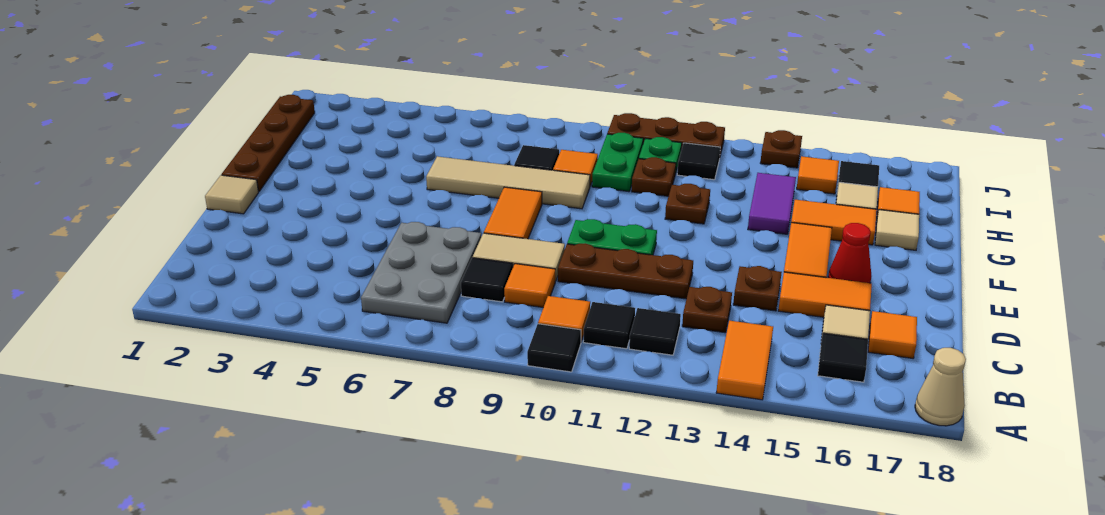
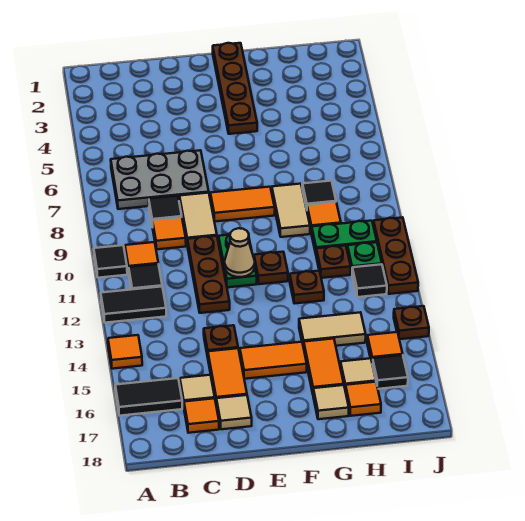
orange 1x2 tile [716,321,773,400] -> orange 1x1 tile [108,335,142,369]
tan 1x1 cone [915,348,966,426] -> tan 1x1 cone moved to [225,228,255,277]
black 1x1 tile [629,308,681,355] -> black 1x2 tile [101,287,166,323]
black 1x1 tile [818,333,868,382] -> black 1x2 tile [115,378,182,416]
brown 1x1 plate [682,287,732,333] -> brown 1x1 plate moved to [254,252,288,284]
tan 1x1 tile [205,175,259,214] -> tan 1x1 tile moved to [216,395,252,429]
red 1x1 cone [828,223,872,283] -> none
brown 1x4 plate [221,95,315,192] -> brown 1x4 plate turned to [213,43,257,134]
tan 1x4 tile [426,156,590,209] -> tan 1x2 tile [272,184,310,237]
purple 1x2 tile [748,173,796,234] -> tan 1x2 tile [299,312,366,348]

